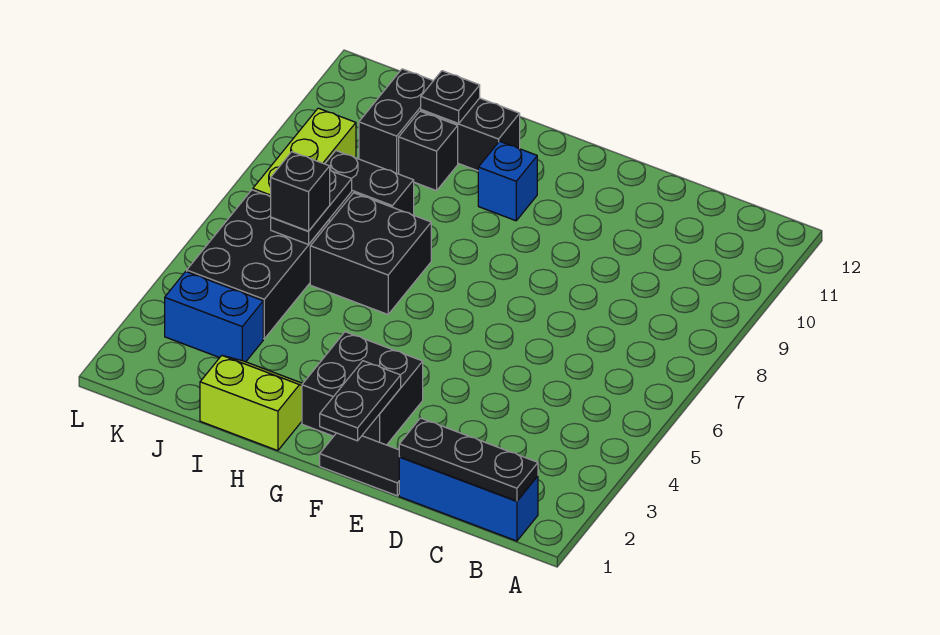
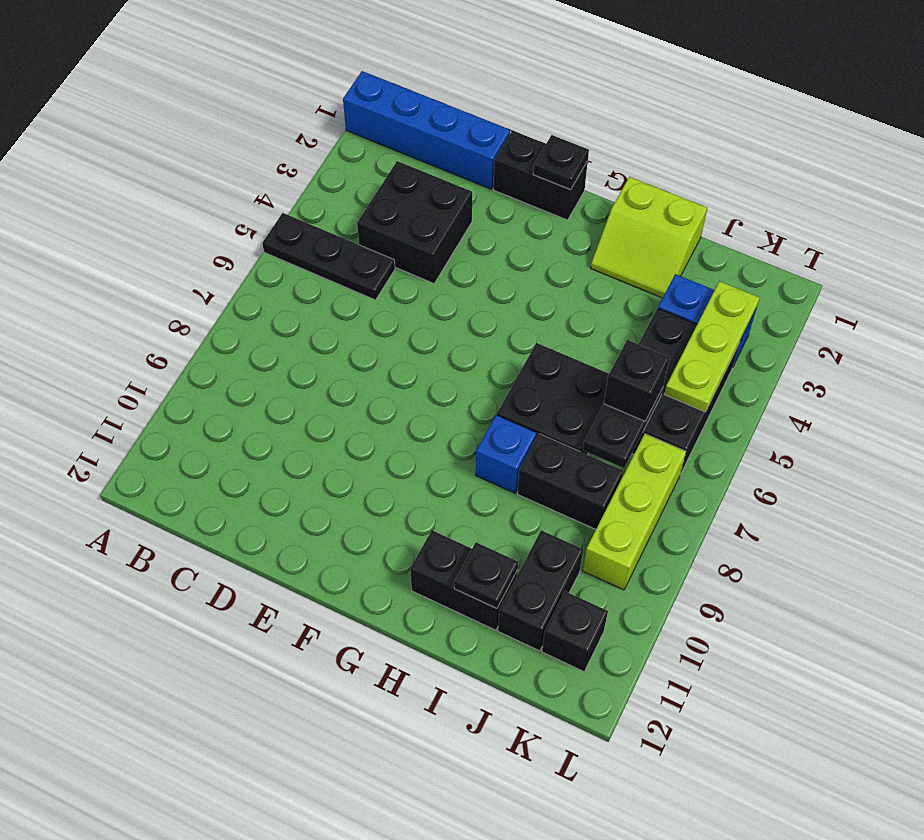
blue 1x3 brick [399,457,538,541] -> blue 1x4 brick [343,71,510,189]
black 1x3 plate [399,418,538,501] -> black 1x3 plate moved to [262,213,395,300]
black 1x2 tile [320,433,399,496] -> black 1x2 brick [493,130,588,220]
black 1x2 plate [320,361,401,441] -> black 1x1 plate [533,135,589,190]
black 2x2 brick [302,332,423,445] -> black 2x2 brick moved to [357,161,472,284]
blue 1x1 brick [478,141,537,221] -> blue 1x1 brick moved to [476,415,536,493]
black 1x1 brick [399,111,458,191] -> black 1x1 brick moved to [542,591,608,672]
none -> lime 1x3 plate [664,281,760,412]

